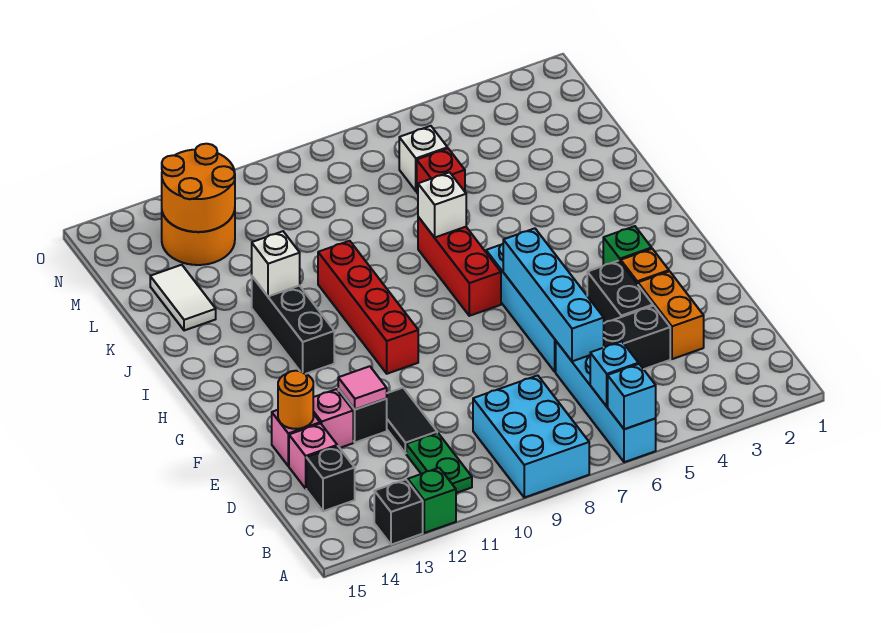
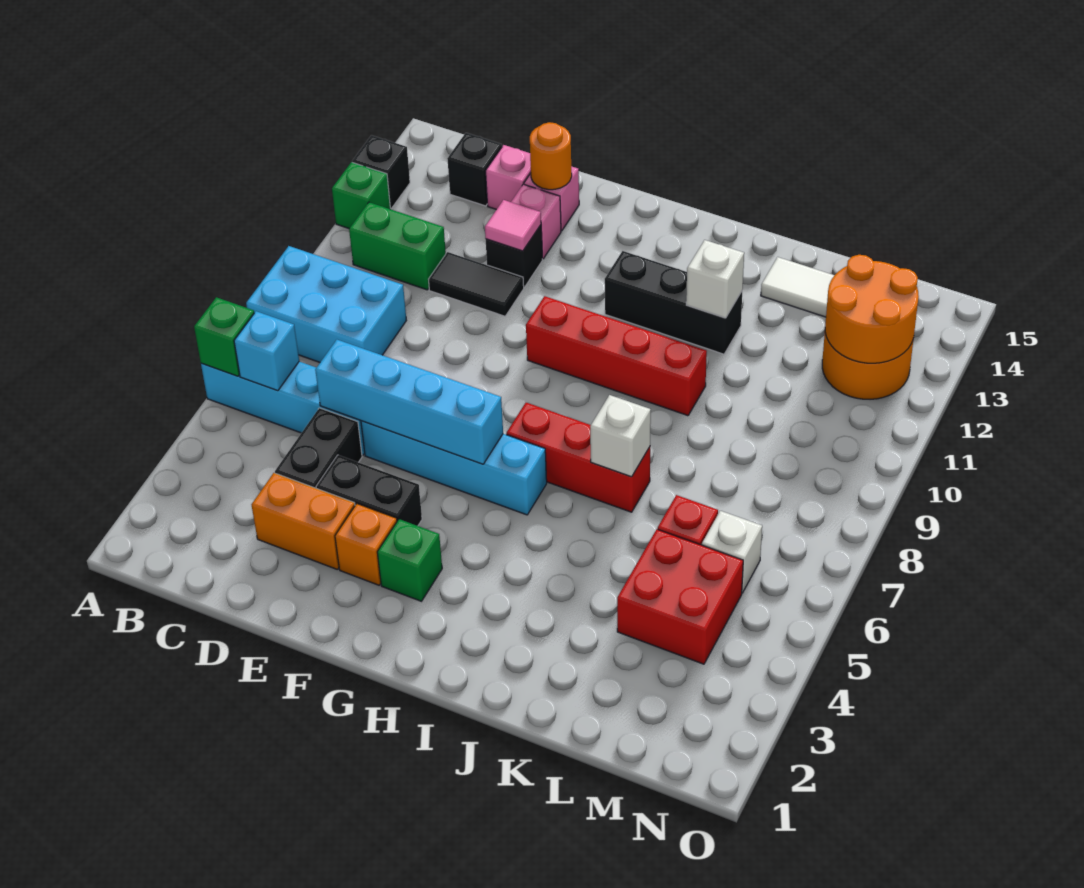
cyan 1x1 brick [608,364,656,429] -> green 1x1 brick [194,297,254,376]
green 1x2 plate [406,433,472,493] -> green 1x2 brick [349,202,446,290]
none -> red 2x2 brick [617,529,743,664]

